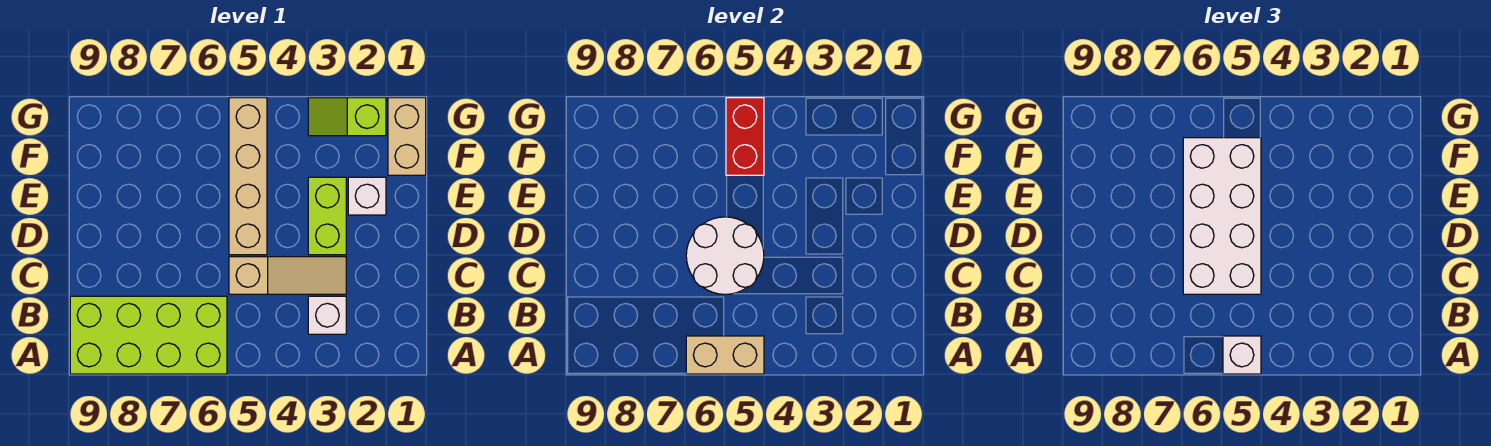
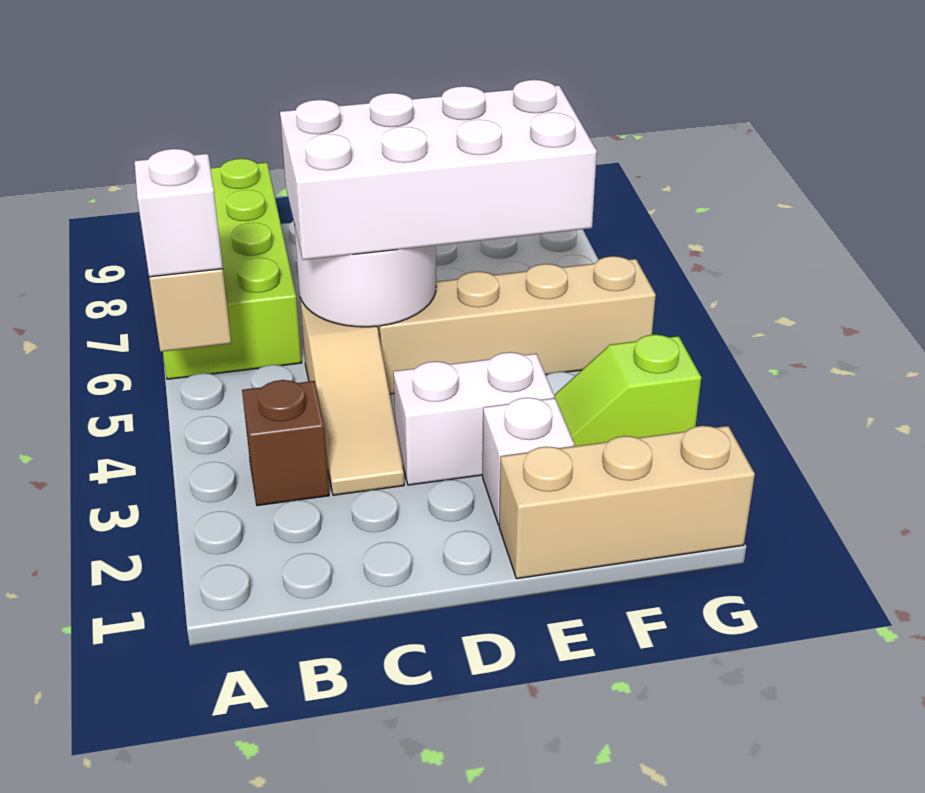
white 1x1 brick [308,296,346,334] -> brown 1x1 brick [242,380,329,506]
lime 1x2 brick [308,177,346,255] -> white 1x2 brick [393,352,554,485]
tan 1x2 brick [388,98,426,175] -> tan 1x3 brick [499,426,755,579]
red 1x2 brick [726,98,764,175] -> none
lime 1x2 slope [308,98,386,136] -> lime 1x2 slope turned to [554,335,701,446]

